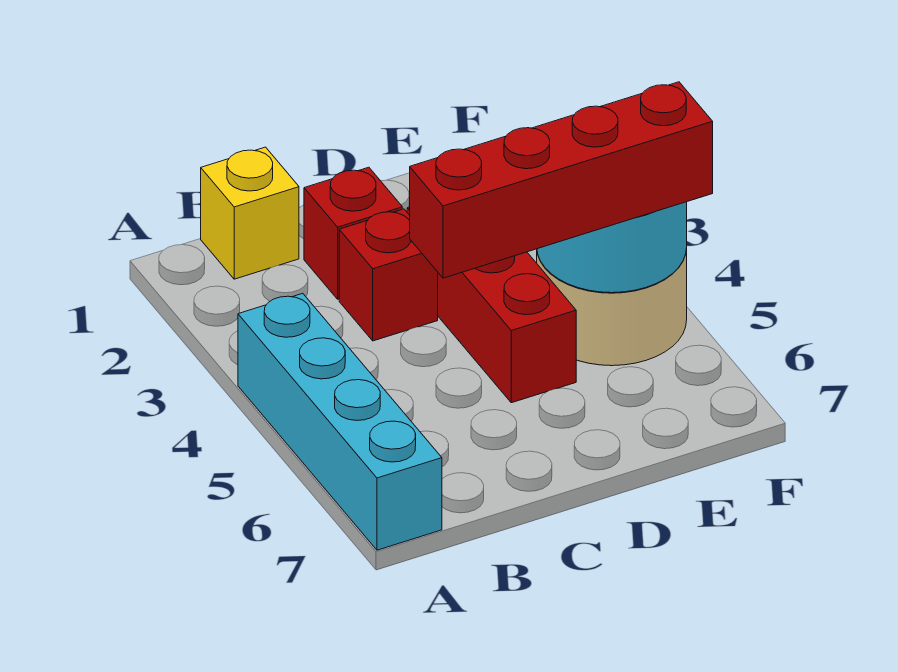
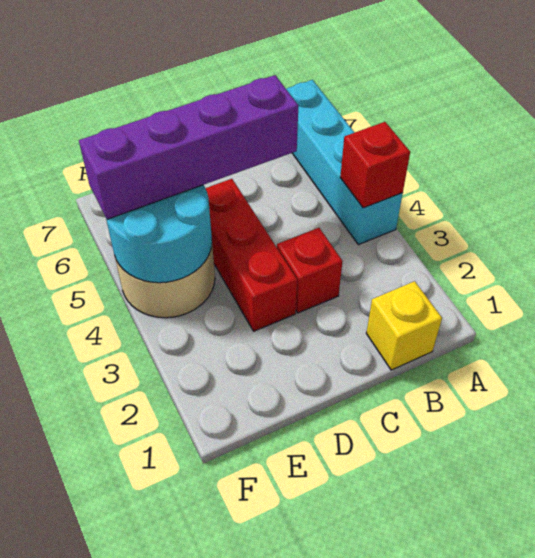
red 1x1 brick [304,167,402,299] -> red 1x1 brick moved to [340,122,410,208]
red 1x4 brick [410,82,713,278] -> purple 1x4 brick [79,75,298,219]

